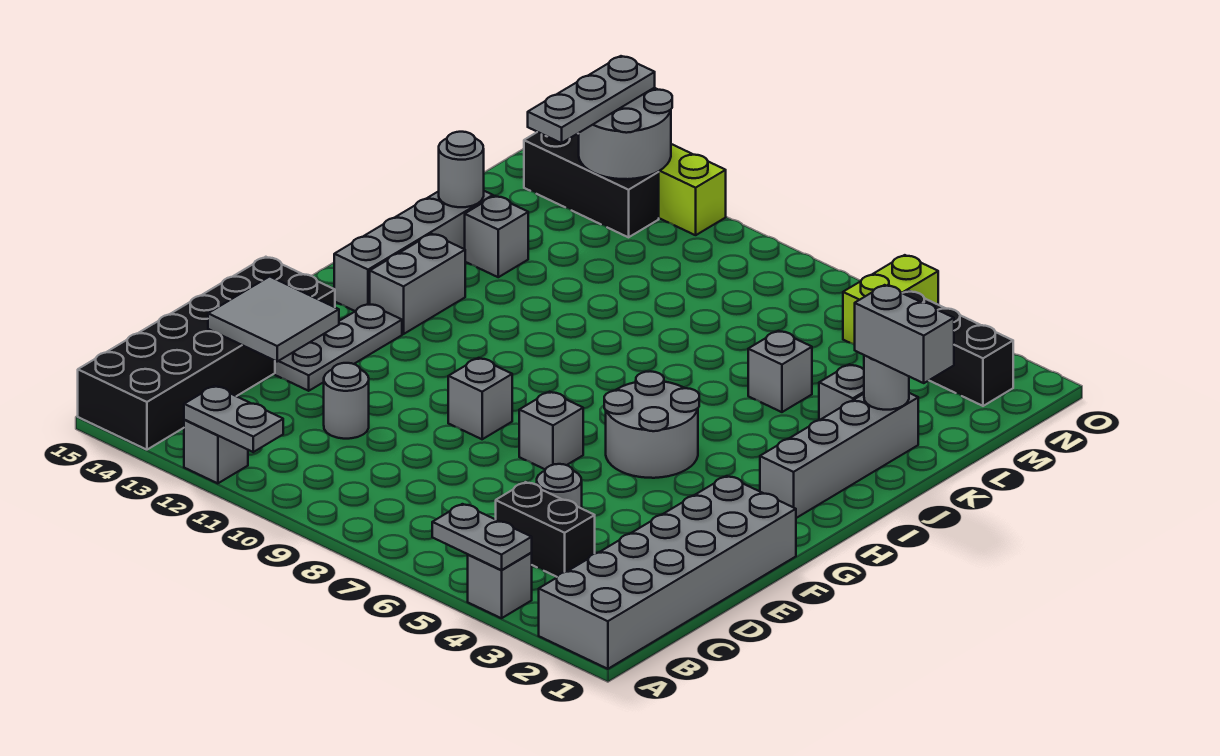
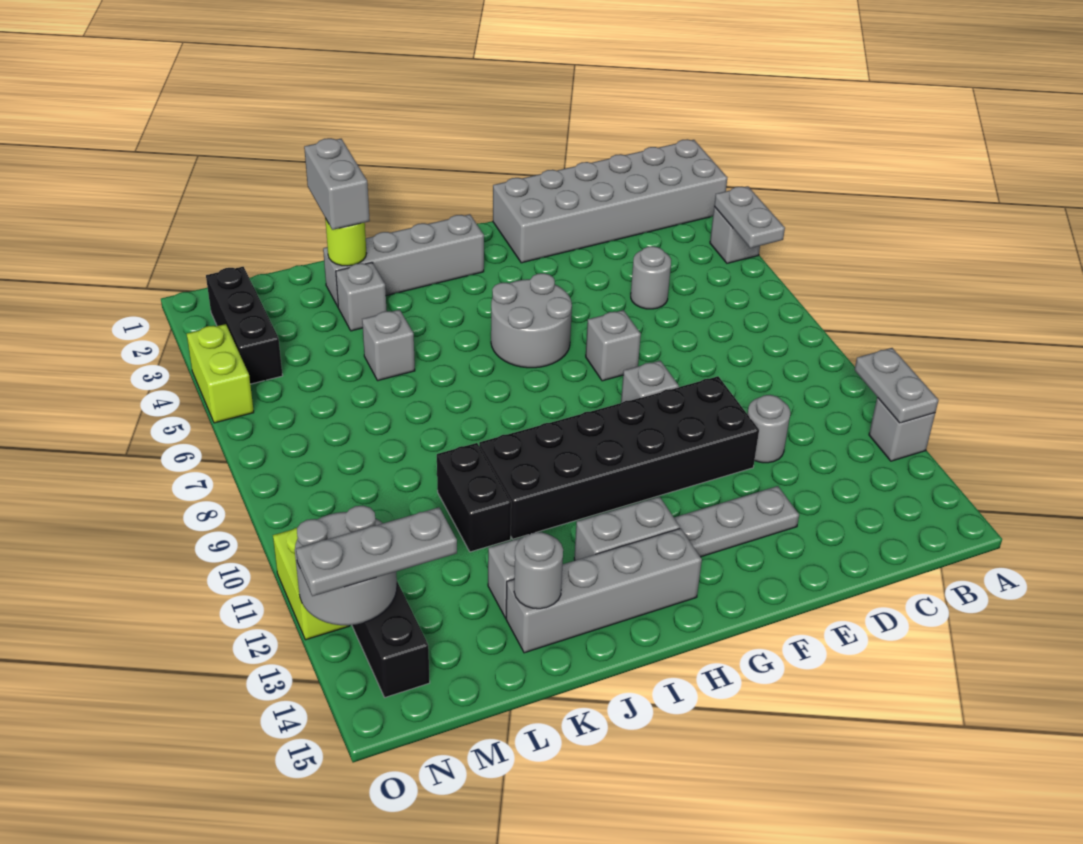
black 2x6 brick [78,257,335,450] -> black 2x6 brick moved to [479,376,759,539]
black 1x2 brick [496,482,595,577] -> black 1x2 brick moved to [437,443,511,552]
grey 2x2 tile [208,276,339,361] -> none
grey 1x1 round brick [864,355,909,410] -> lime 1x1 round brick [325,218,367,266]
lime 1x2 brick [843,255,938,345] -> lime 1x2 brick turned to [187,324,254,423]

